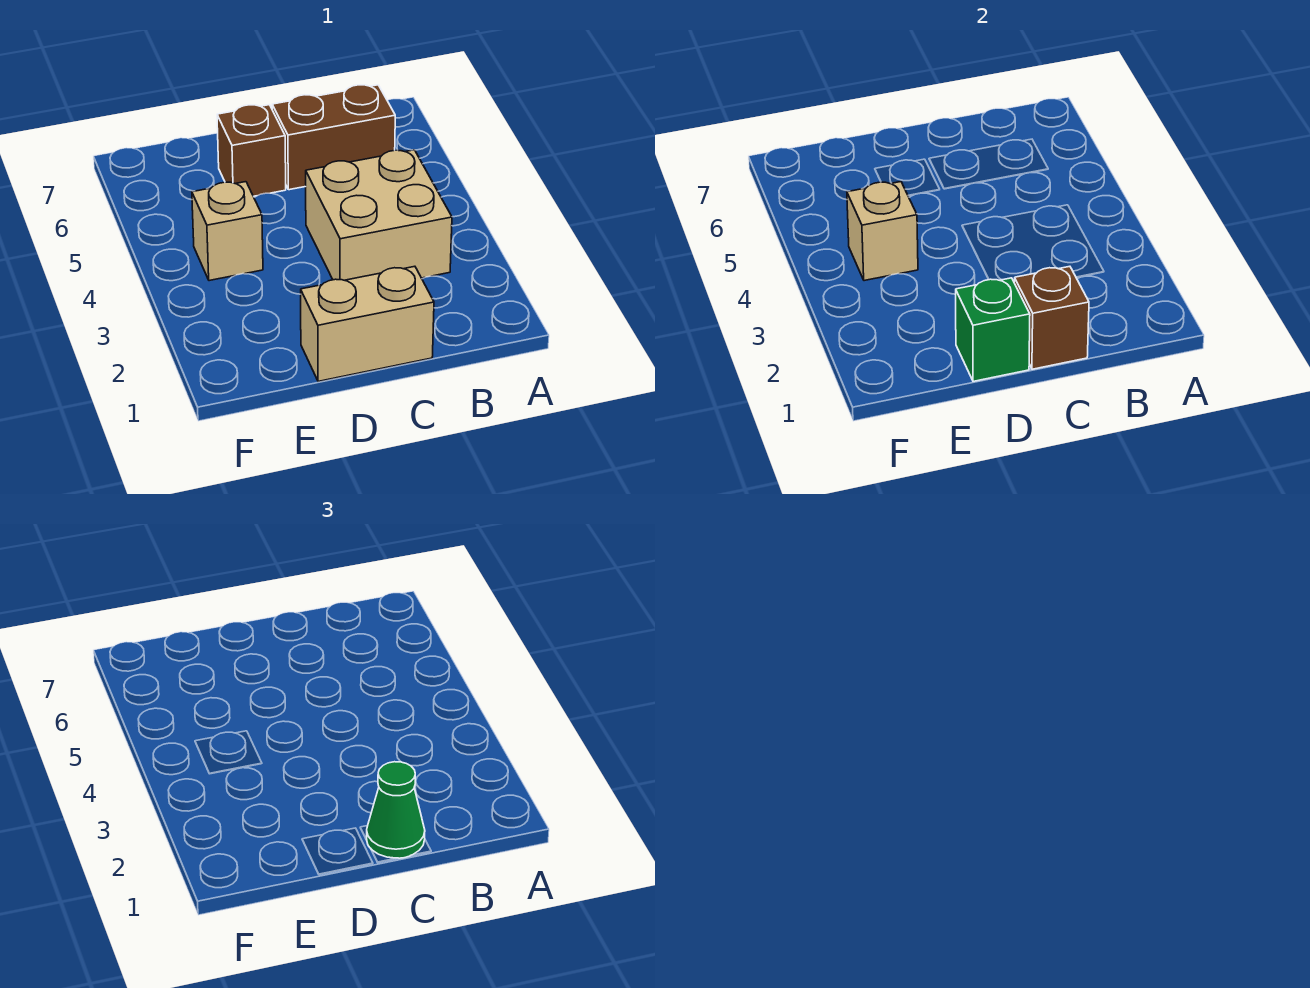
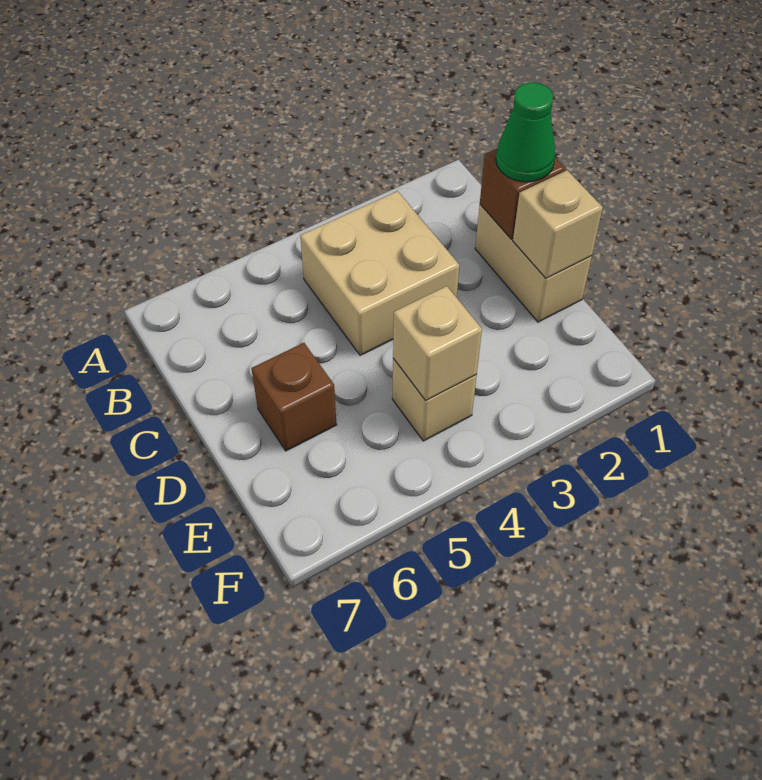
brown 1x2 brick [272,85,395,190] -> none
green 1x1 brick [956,278,1030,381] -> tan 1x1 brick [513,170,603,278]

